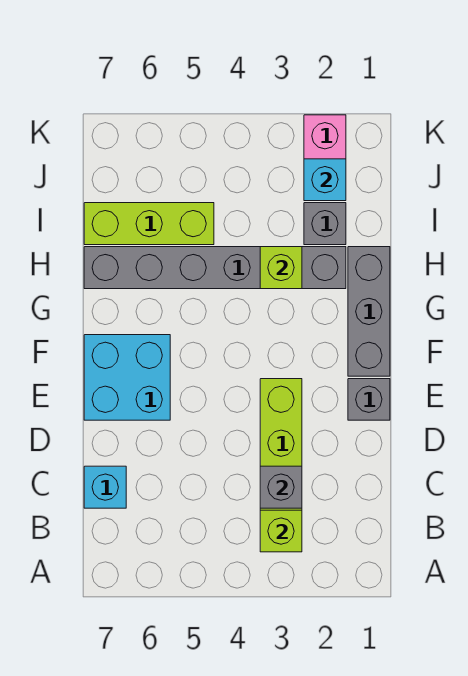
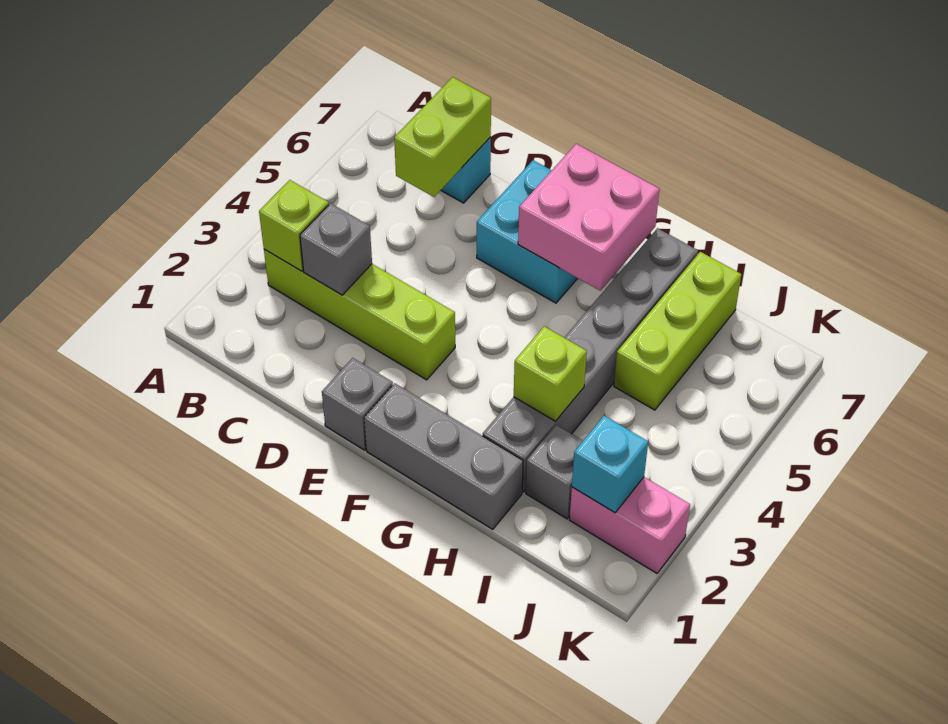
none -> lime 1x2 brick [394,77,491,197]
none -> pink 2x2 brick [518,144,659,291]

